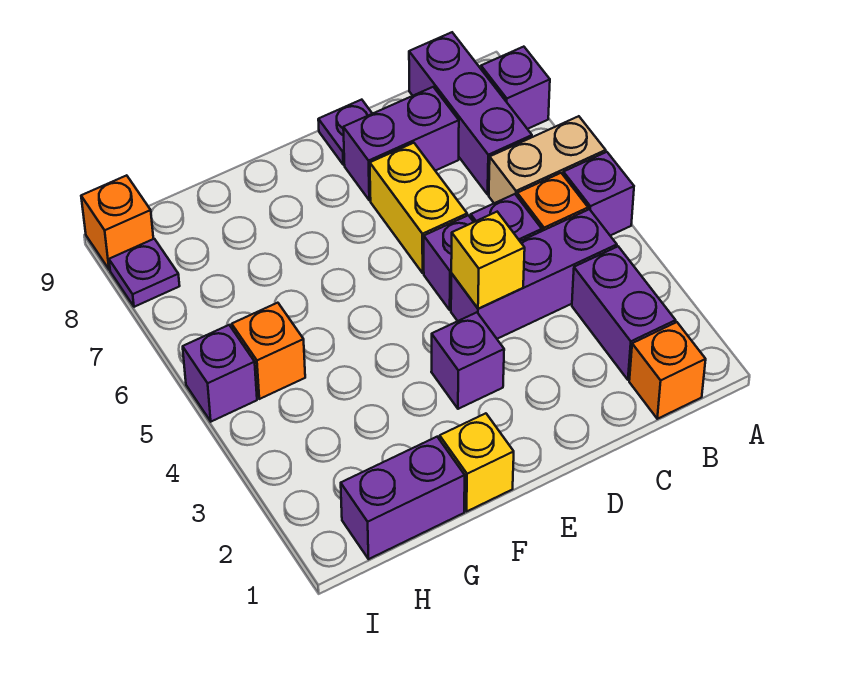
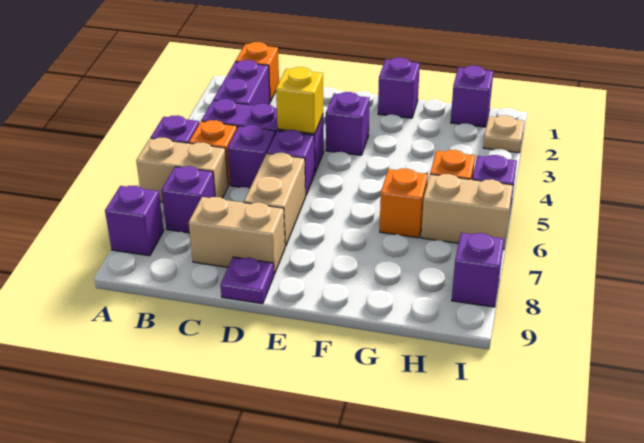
purple 1x3 brick [409,32,532,194] -> purple 1x1 brick [161,166,215,233]
purple 1x2 brick [343,87,459,200] -> tan 1x2 brick [189,197,285,274]
yellow 1x2 brick [370,143,467,273] -> tan 1x2 brick [244,153,306,247]
yellow 1x1 brick [440,413,514,511] -> purple 1x1 brick [378,58,420,118]
purple 1x2 brick [341,437,465,559] -> purple 1x1 brick [451,66,493,127]
none -> tan 1x2 brick [421,174,513,250]
none -> tan 1x1 plate [483,115,524,153]
purple 1x1 plate [109,239,180,307] -> purple 1x1 brick [452,233,504,307]
orange 1x1 brick [81,175,153,270] -> orange 1x1 brick moved to [380,169,428,238]

